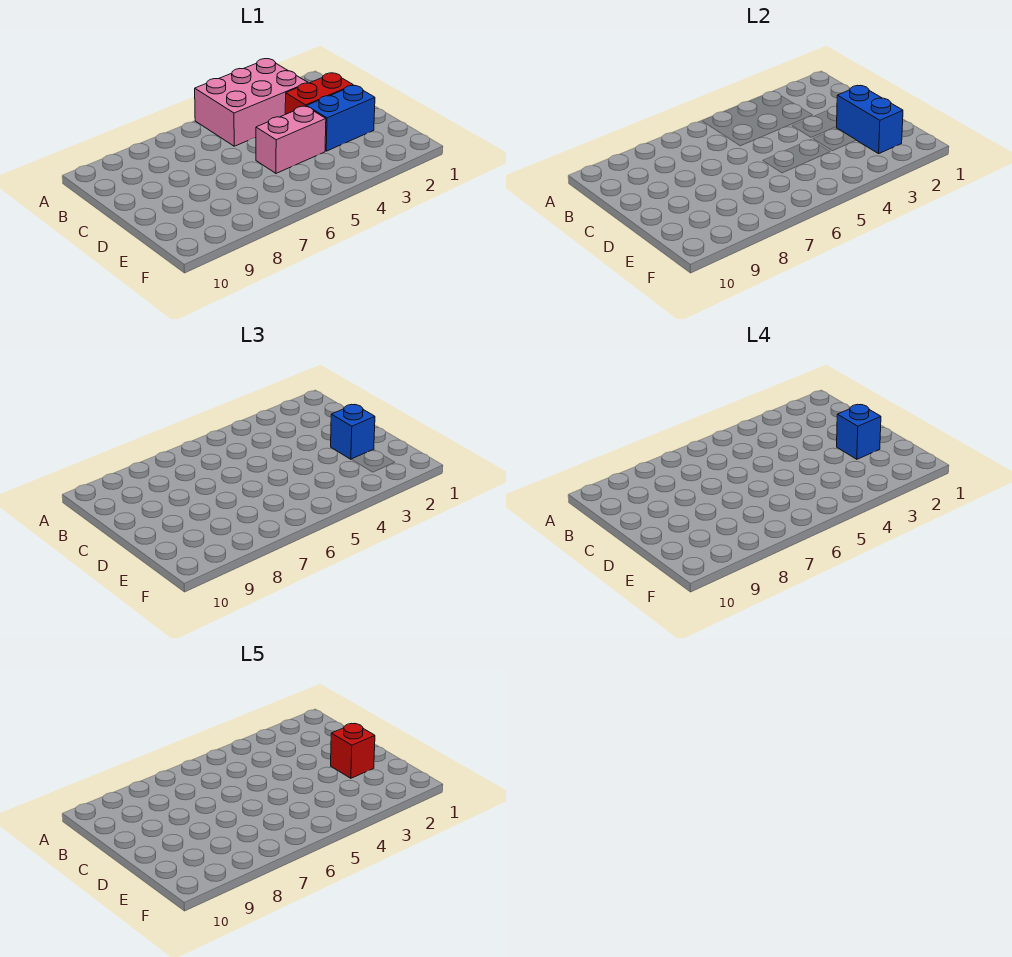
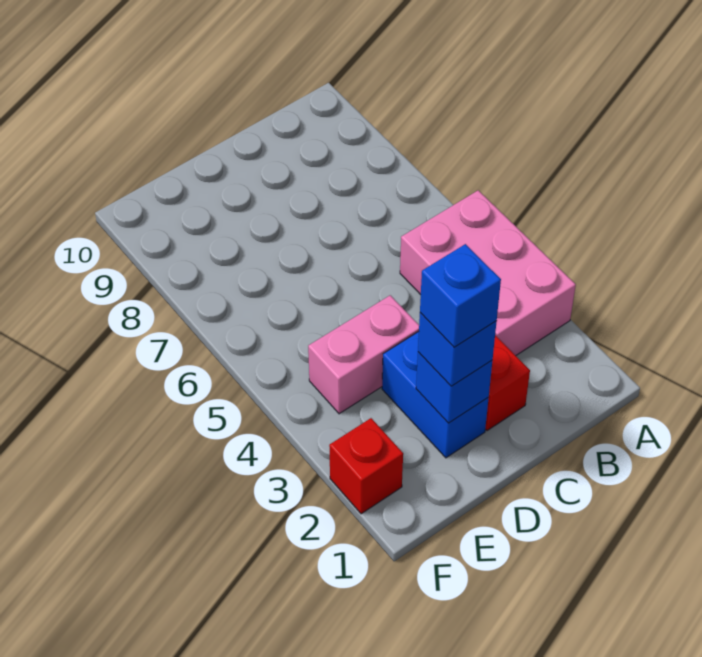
blue 1x2 brick [836,85,903,154] -> blue 1x1 brick [416,352,492,423]
red 1x1 brick [331,723,375,778] -> red 1x1 brick moved to [329,418,403,514]
pink 1x2 brick [256,106,326,173] -> pink 1x2 brick turned to [308,295,419,414]

